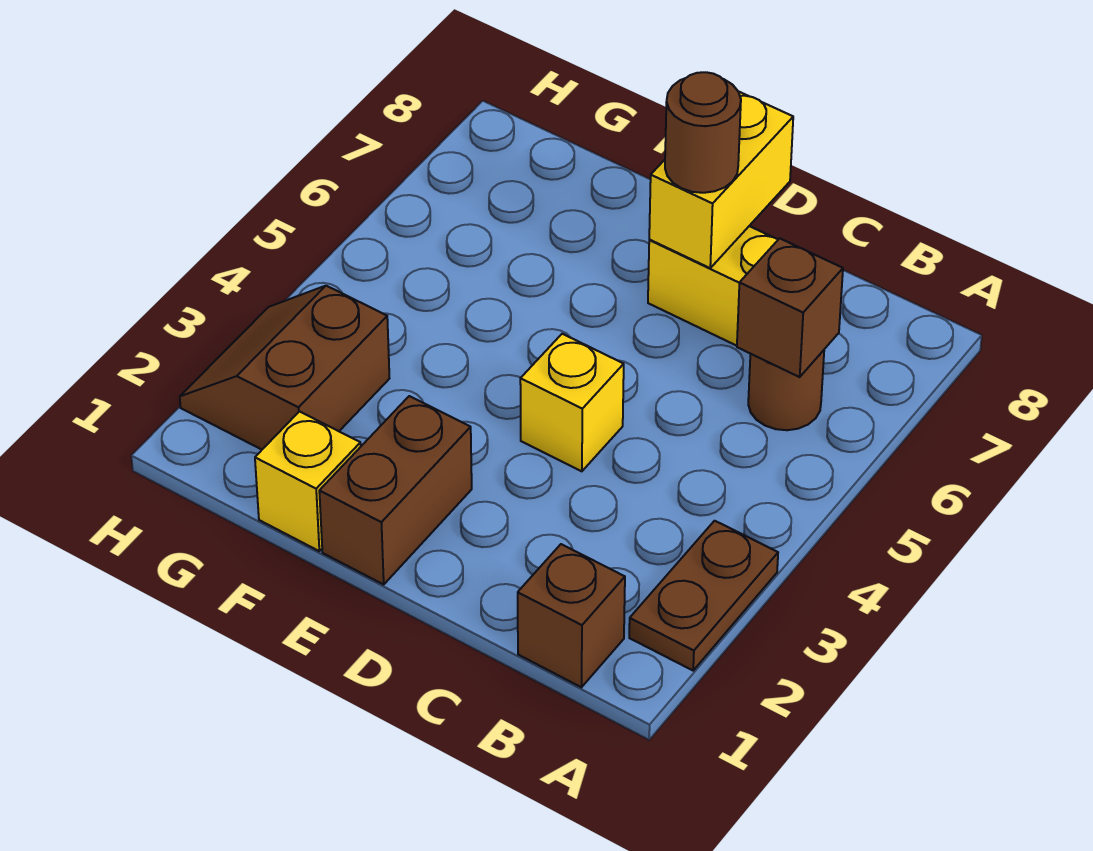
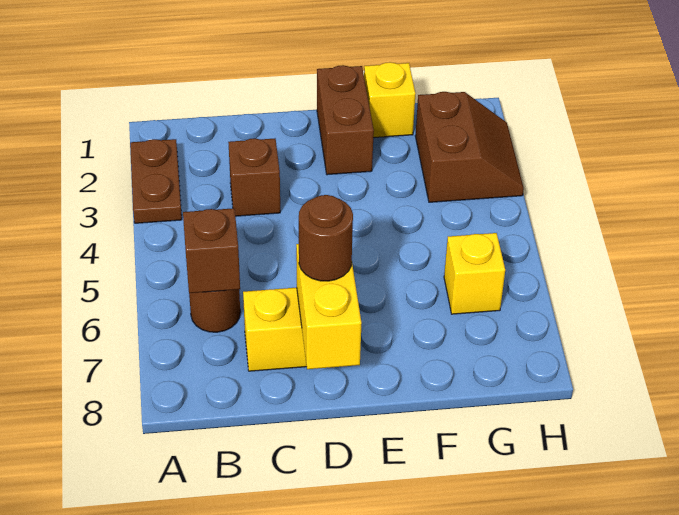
brown 1x1 brick [518,544,625,687] -> brown 1x1 brick moved to [228,139,280,216]
yellow 1x1 brick [520,334,624,471] -> yellow 1x1 brick moved to [444,233,505,314]

